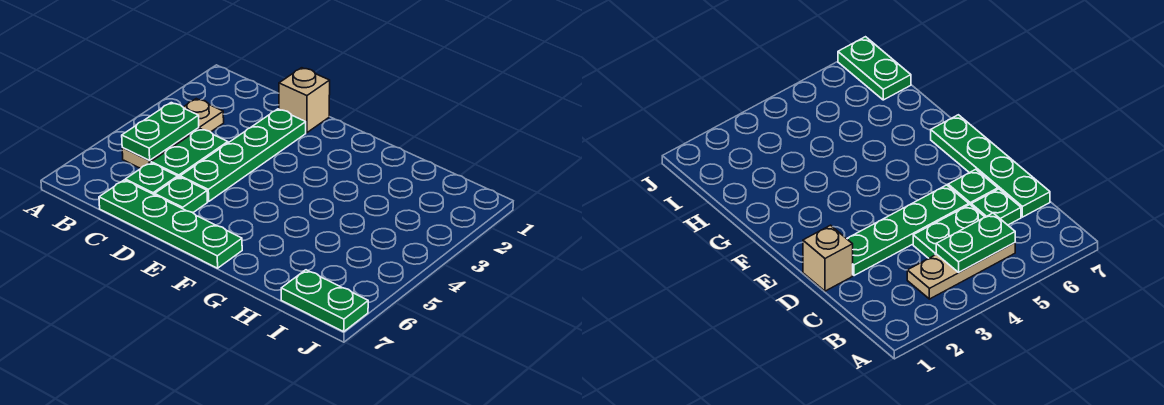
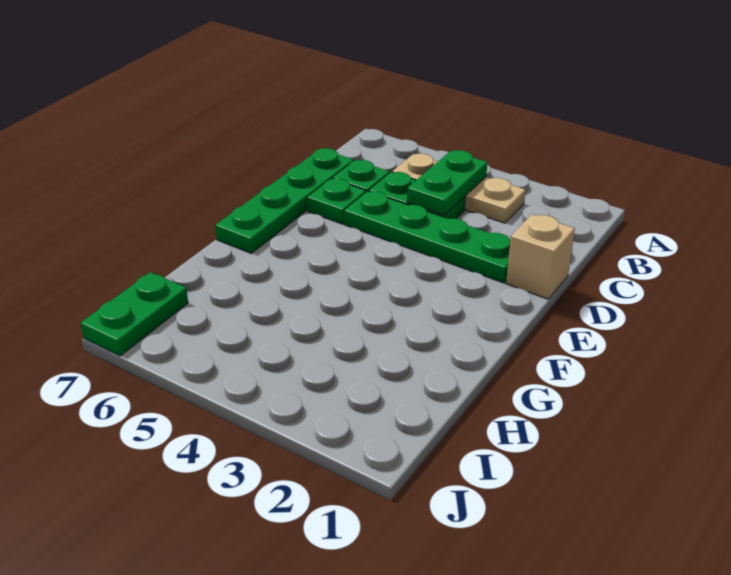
green 1x2 plate [122,103,199,160] -> green 1x2 plate turned to [407,150,487,215]

